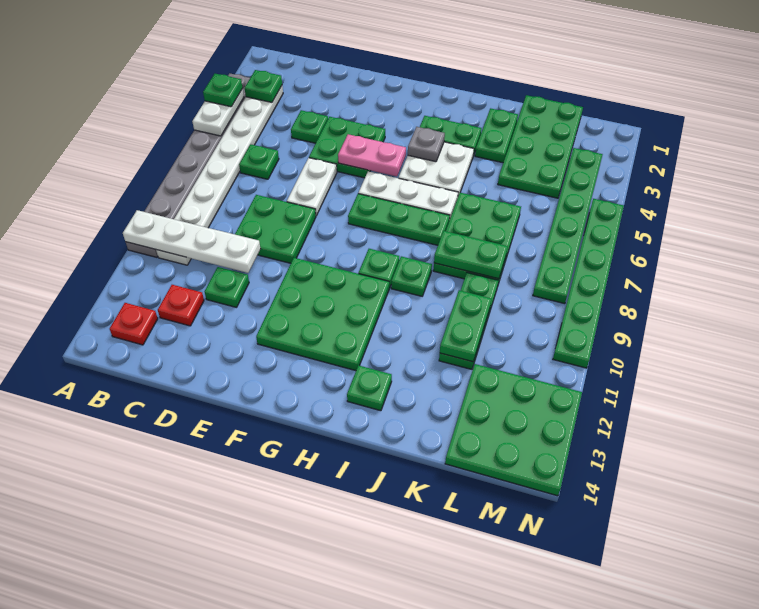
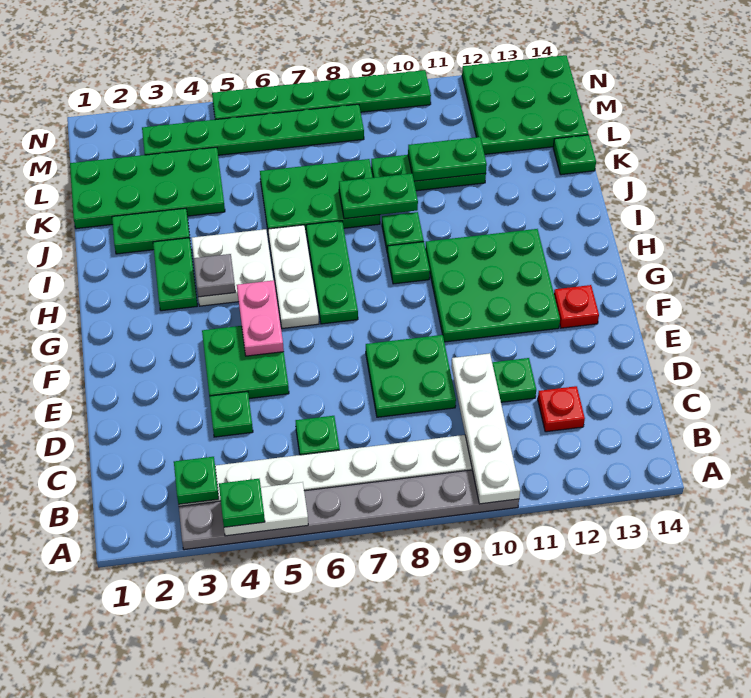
red 1x1 plate [110,303,158,345] -> red 1x1 plate moved to [554,285,599,328]
white 1x2 plate [287,158,337,216] -> none
green 1x1 plate [347,365,392,411] -> green 1x1 plate moved to [553,135,596,175]
green 1x2 plate [434,231,508,279] -> green 1x2 plate turned to [339,173,418,219]

